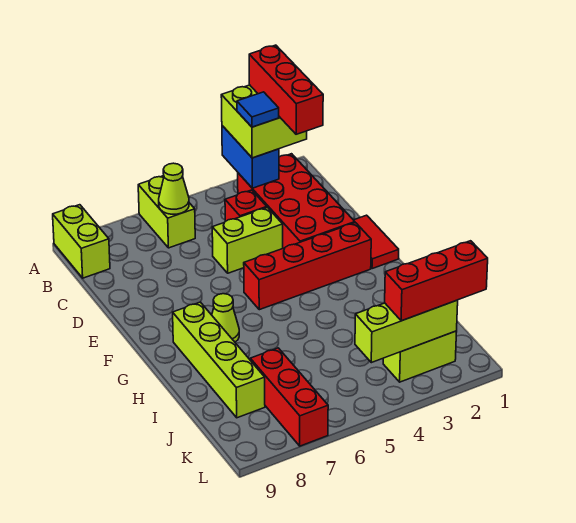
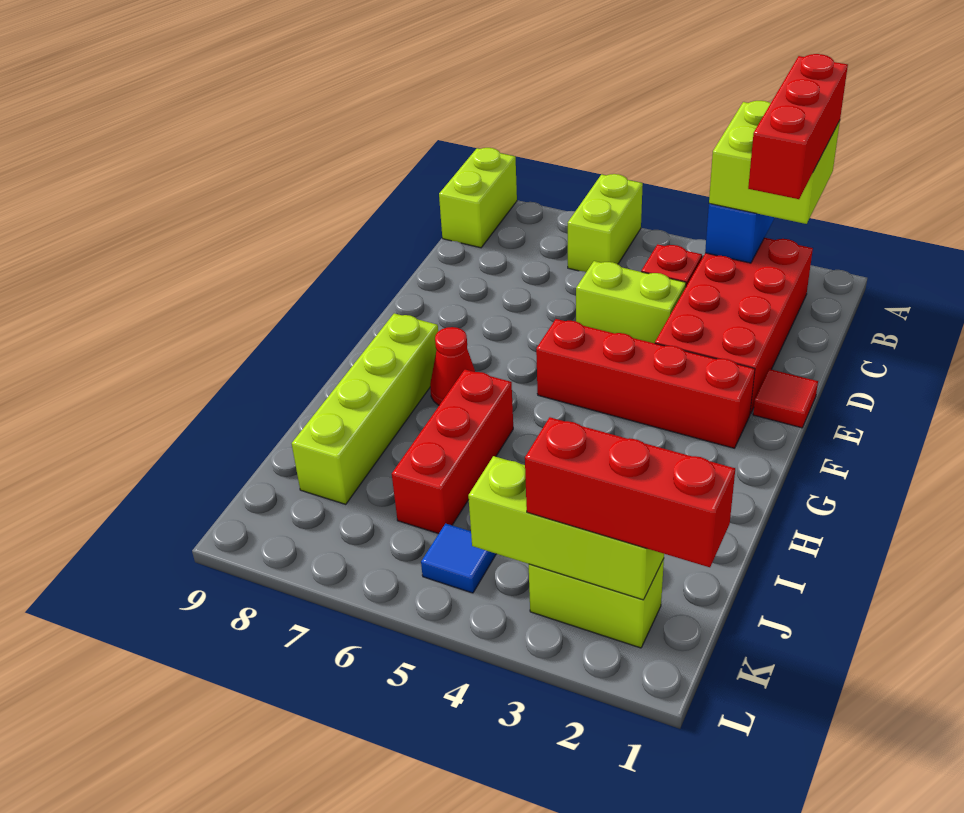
blue 1x1 tile [237,92,279,127] -> blue 1x1 tile moved to [421,523,496,593]
lime 1x1 cone [159,163,189,214] -> none
red 1x2 tile [354,215,399,269] -> red 1x1 tile [753,369,818,428]
lime 1x1 cone [212,294,239,342] -> red 1x1 cone [430,327,475,405]
red 1x3 brick [250,348,328,446] -> red 1x3 brick moved to [392,370,513,534]

